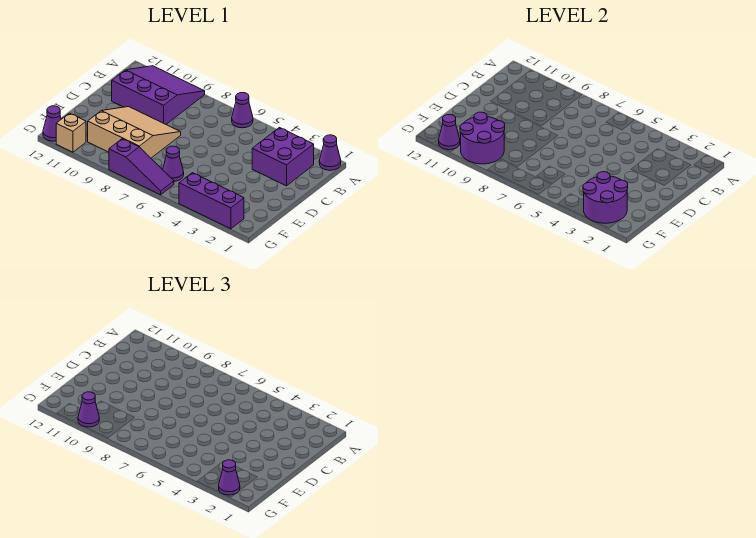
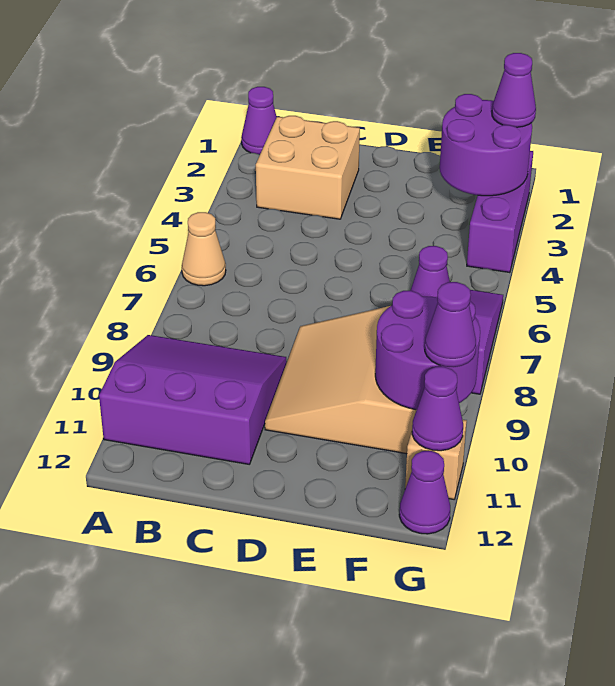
purple 1x1 cone [232,93,253,128] -> tan 1x1 cone [182,212,226,286]
purple 3x3 slope [112,66,205,124] -> purple 3x3 slope turned to [99,335,287,464]
purple 2x2 brick [252,128,314,186] -> tan 2x2 brick [256,116,360,219]

